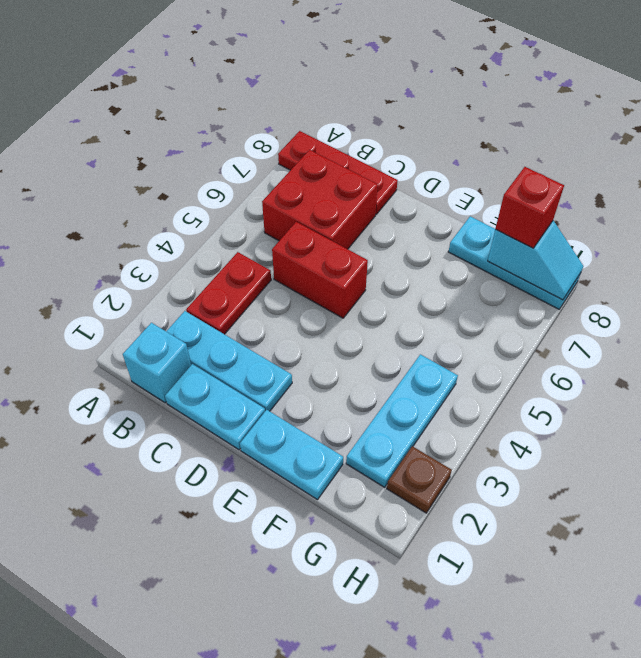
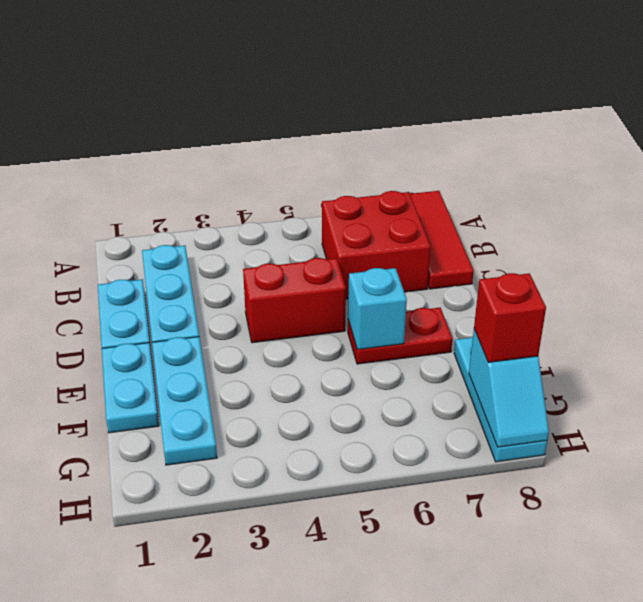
red 1x3 plate [278,131,398,214] -> red 1x3 tile [410,191,474,289]
cyan 1x1 brick [123,323,191,403] -> cyan 1x1 brick moved to [348,268,407,350]
red 1x2 plate [186,252,271,334] -> red 1x2 plate moved to [348,308,452,364]
red 1x2 brick [272,222,368,318] -> red 1x2 brick turned to [243,258,346,343]
cyan 1x3 plate [346,354,458,487] -> cyan 1x3 plate turned to [152,337,217,465]
brown 1x1 plate [387,446,452,513] -> none

